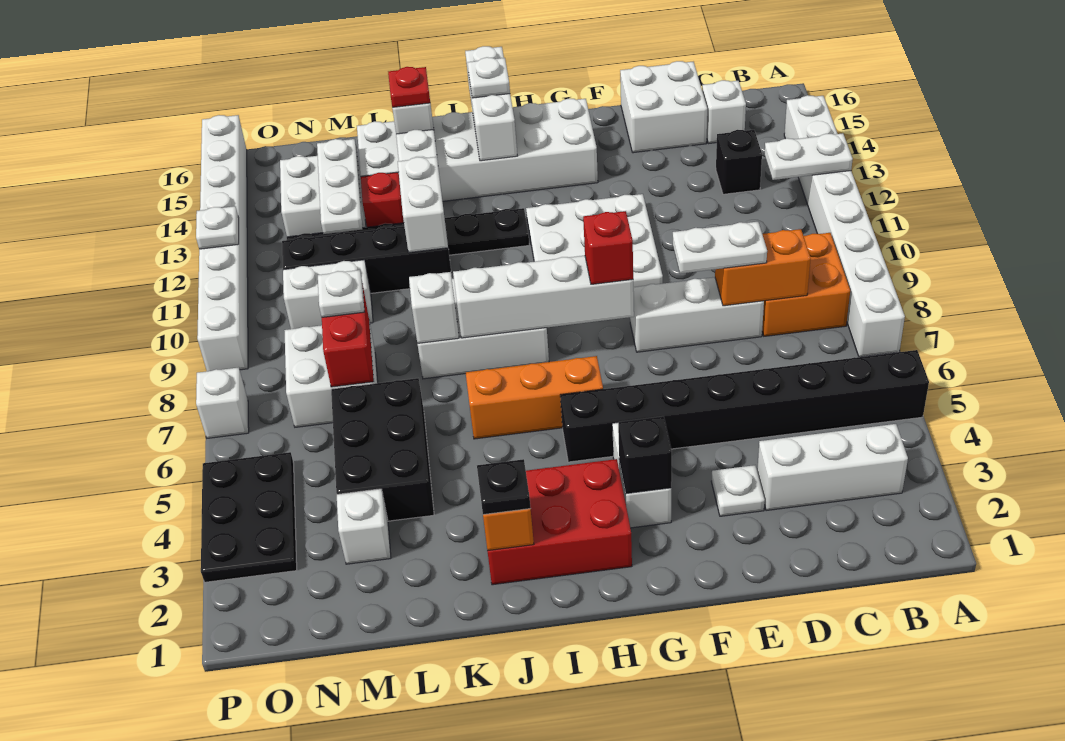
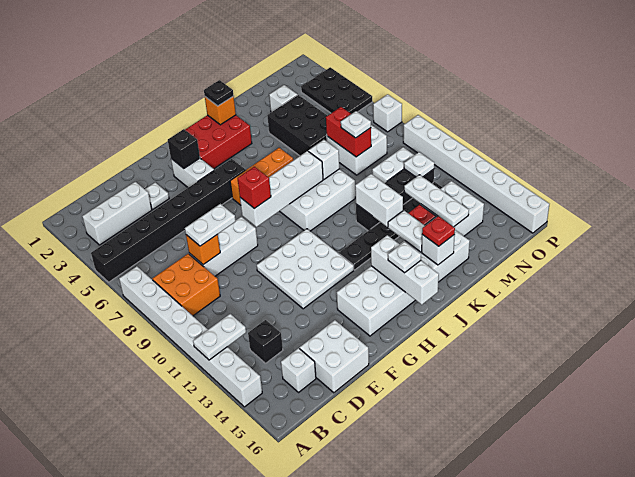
orange 1x2 brick [715,229,811,306] -> orange 1x1 brick [186,234,220,265]
white 1x1 plate [196,206,239,249] -> white 1x1 plate moved to [404,152,434,177]

